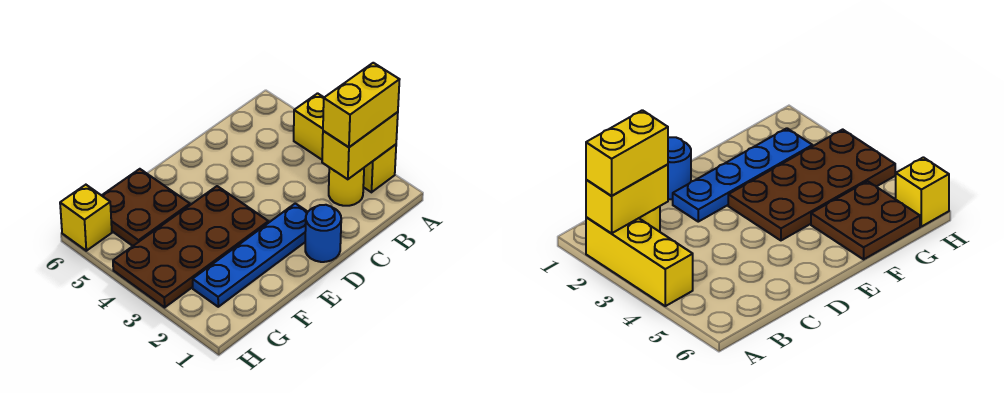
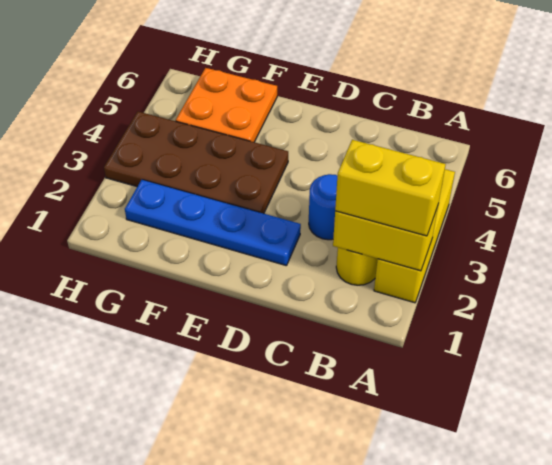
blue 1x1 round brick [305,205,341,262] -> blue 1x1 round brick moved to [309,174,337,240]
brown 2x2 plate [102,169,190,246] -> orange 2x2 plate [176,68,277,142]
yellow 1x1 brick [60,185,112,251] -> none

